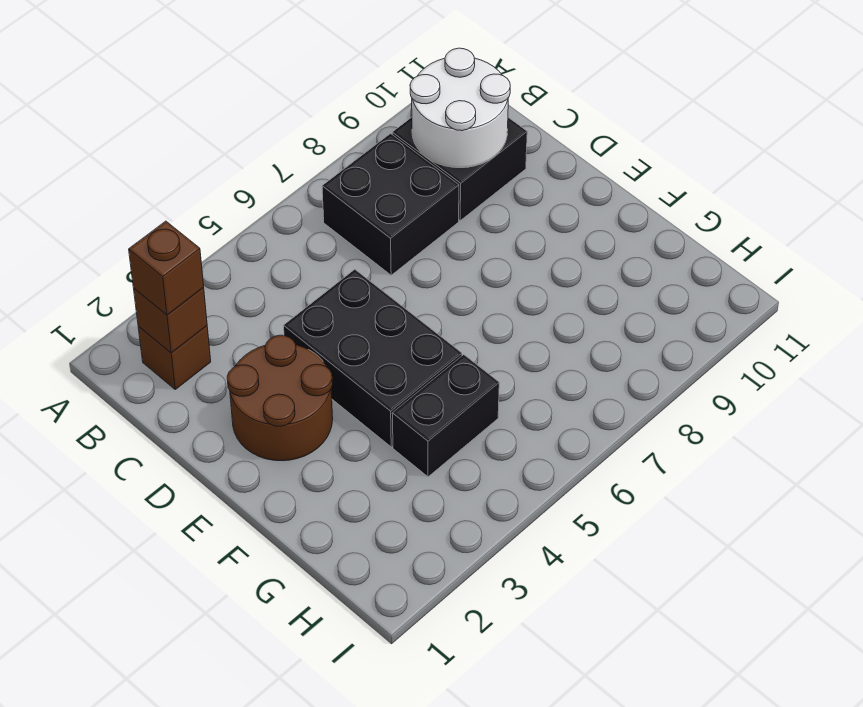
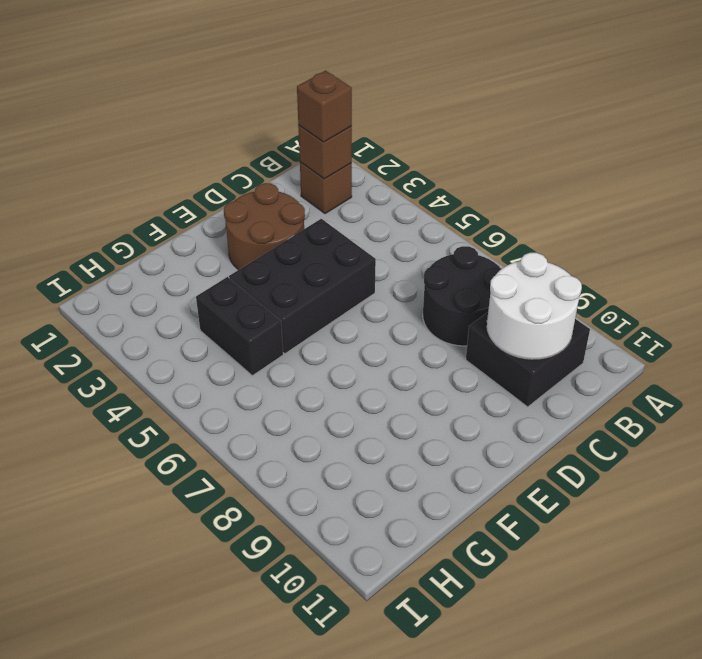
black 2x2 brick [322,134,459,275] -> black 2x2 round brick [423,246,501,346]

